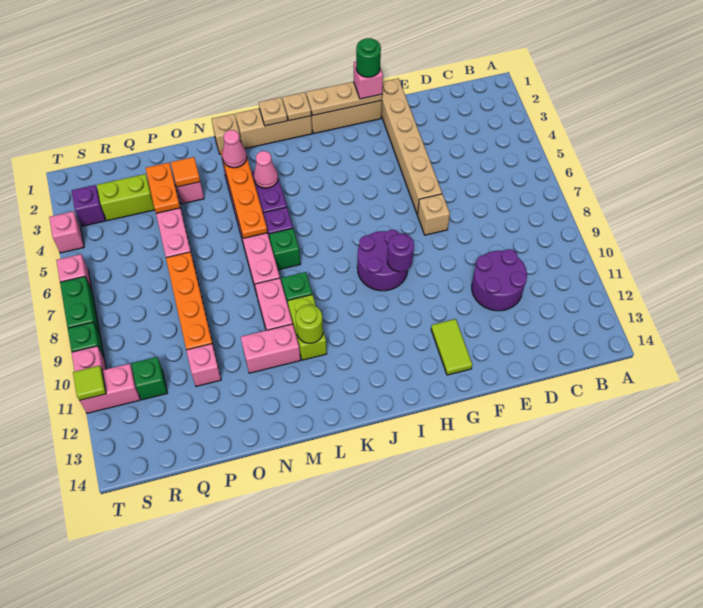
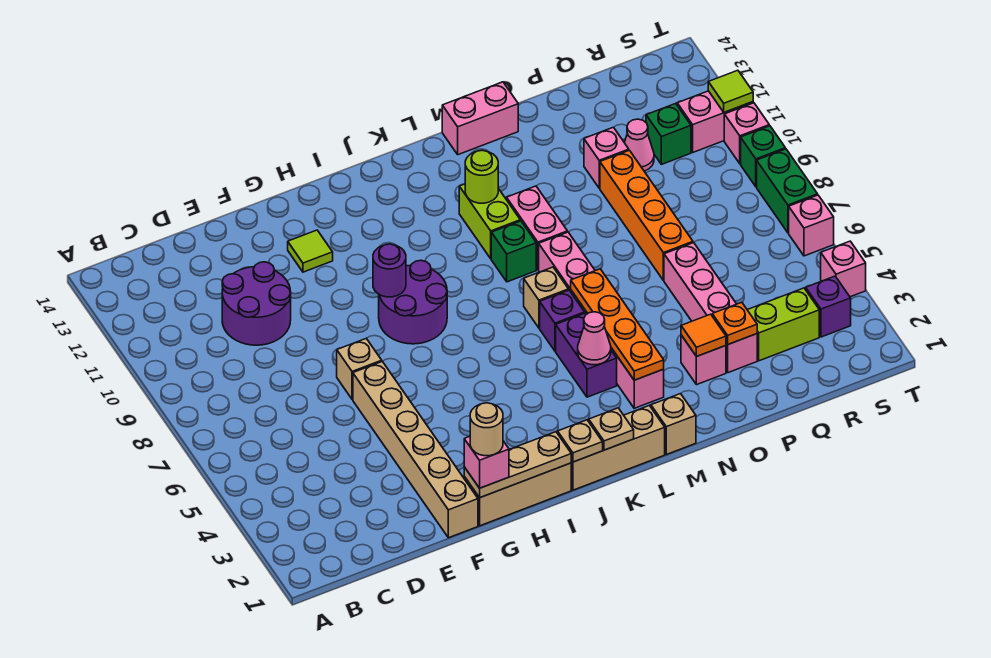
green 1x1 round brick [356,38,381,77] -> tan 1x1 round brick [470,403,503,456]
lime 1x2 tile [431,319,472,375] -> lime 1x1 tile [288,230,333,272]
green 1x1 brick [269,228,301,270] -> tan 1x1 brick [524,267,568,328]
pink 1x1 cone [222,130,247,168] -> pink 1x1 cone moved to [624,119,654,171]
pink 1x2 brick [241,324,300,373] -> pink 1x2 brick moved to [442,82,518,155]
orange 1x2 plate [146,163,180,213] -> orange 1x1 plate [712,302,757,344]

